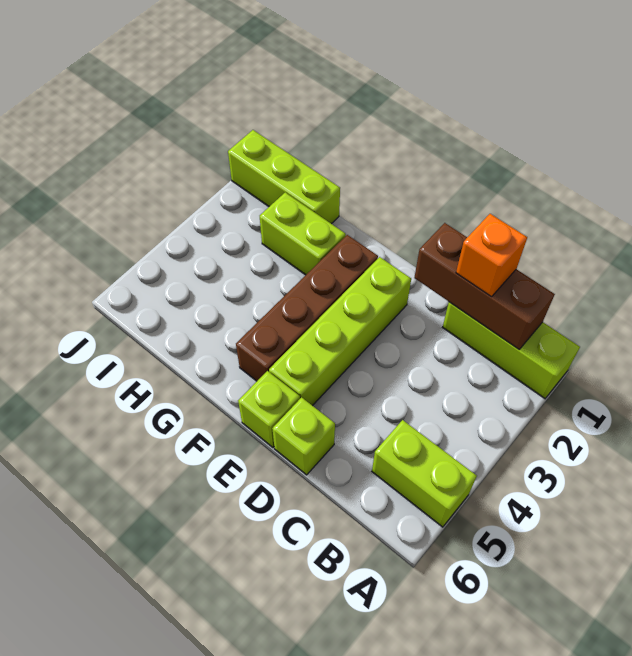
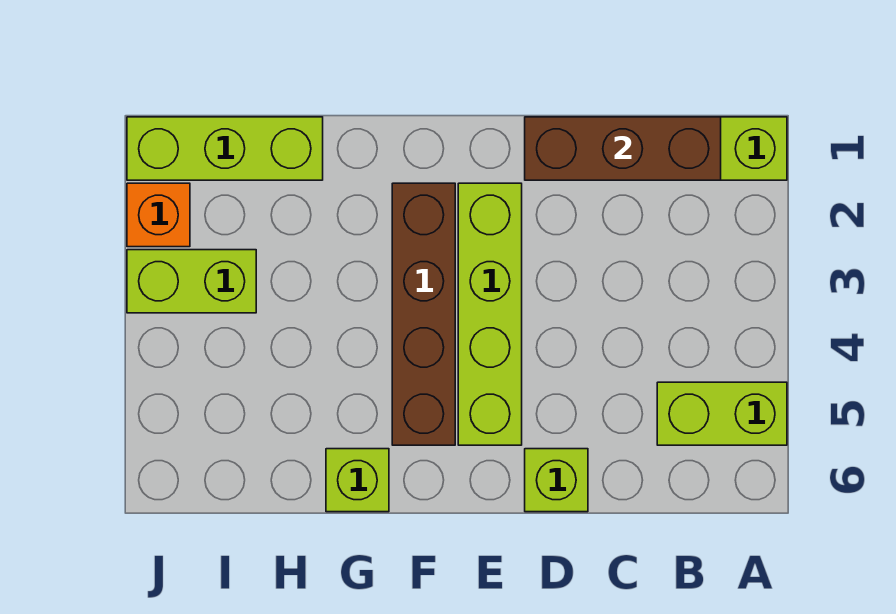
orange 1x1 brick [456,214,527,297] -> orange 1x1 brick moved to [127,183,190,247]
lime 1x1 brick [238,371,300,447] -> lime 1x1 brick moved to [326,449,389,512]
lime 1x2 brick [260,192,346,275] -> lime 1x2 brick moved to [127,250,256,313]

